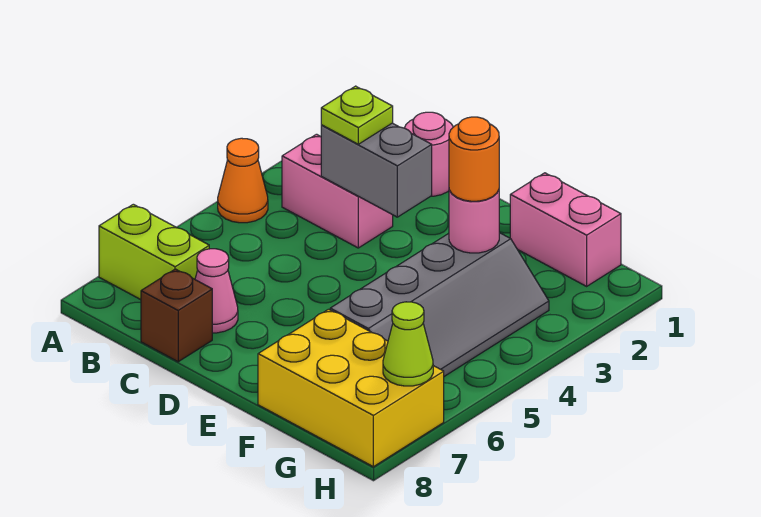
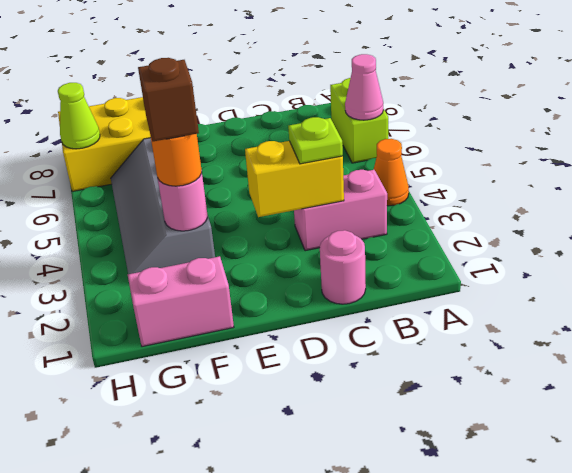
lime 1x2 brick [99,204,209,300] -> lime 1x2 brick turned to [330,78,388,163]
grey 1x2 brick [321,123,432,217] -> yellow 1x2 brick [245,141,344,217]
pink 1x1 cone [195,249,238,333] -> pink 1x1 cone moved to [345,54,383,120]
brown 1x1 brick [141,269,212,362] -> brown 1x1 brick moved to [138,58,199,141]

